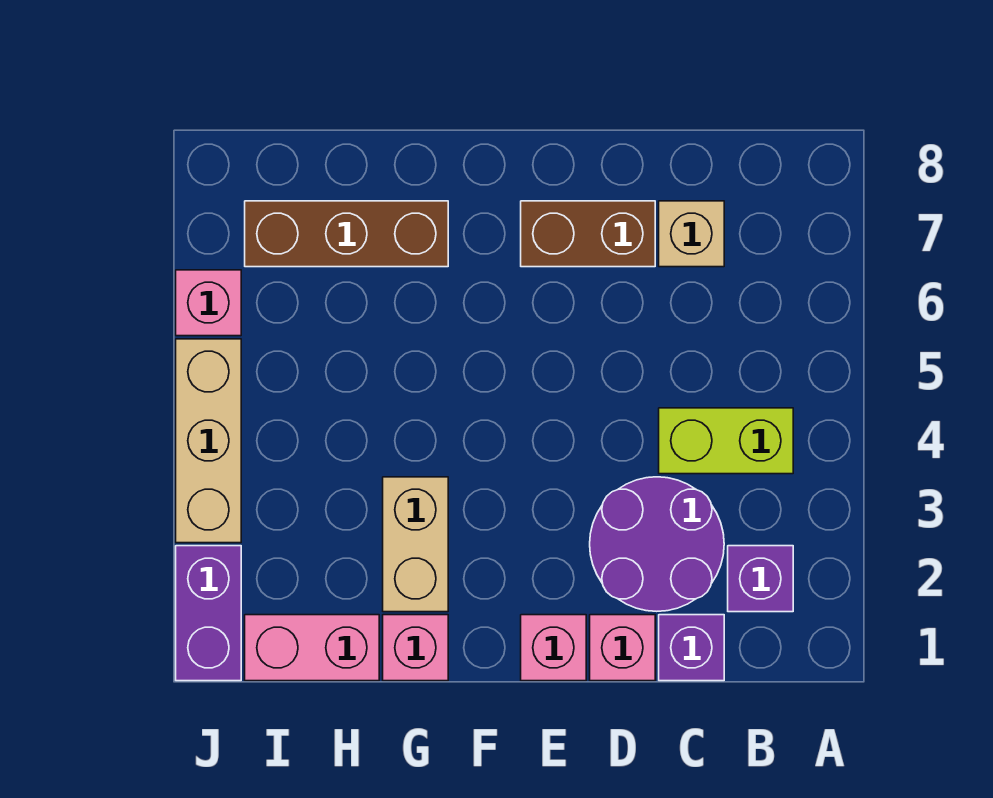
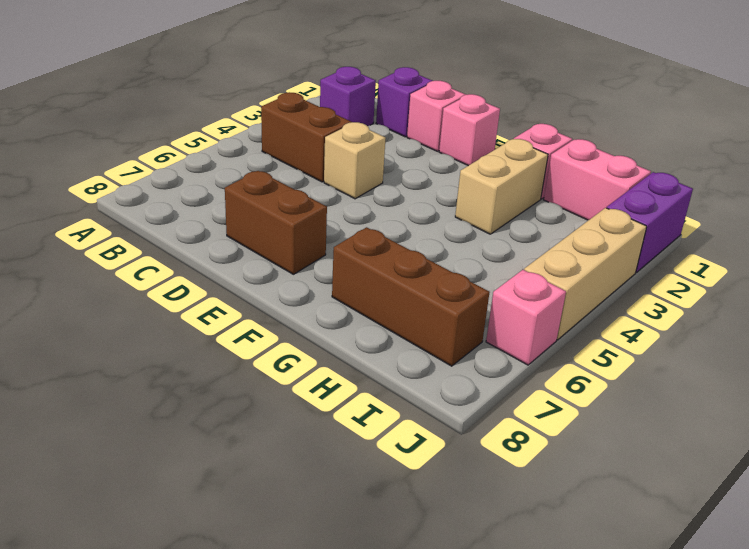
lime 1x2 brick [659,408,793,474] -> brown 1x2 brick [261,92,351,182]
purple 2x2 round brick [590,477,724,611] -> none
tan 1x1 brick [659,201,724,267] -> tan 1x1 brick moved to [324,122,386,199]

